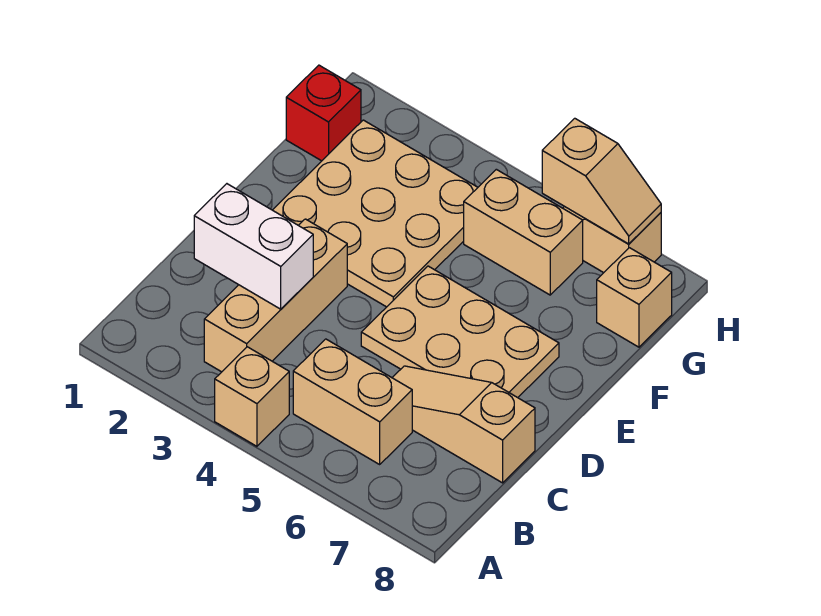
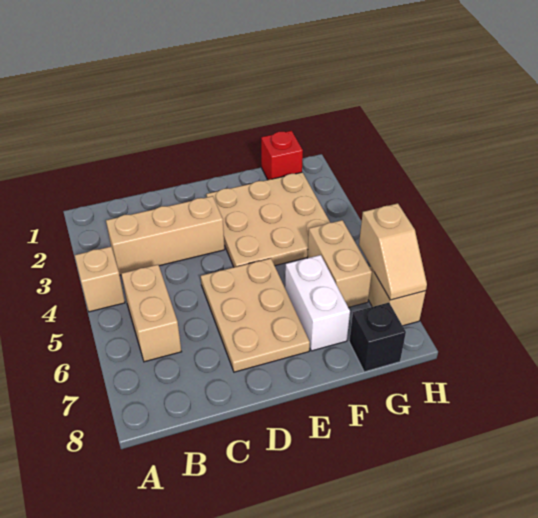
white 1x2 brick [194,184,313,309] -> white 1x2 brick moved to [285,255,350,351]
tan 1x3 slope [392,366,535,483] -> none
tan 1x1 brick [597,248,672,347] -> black 1x1 brick [349,303,406,372]

